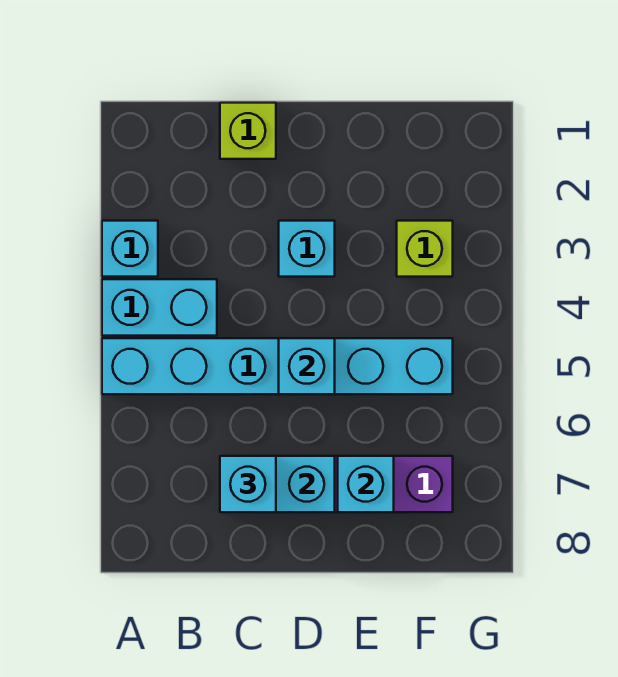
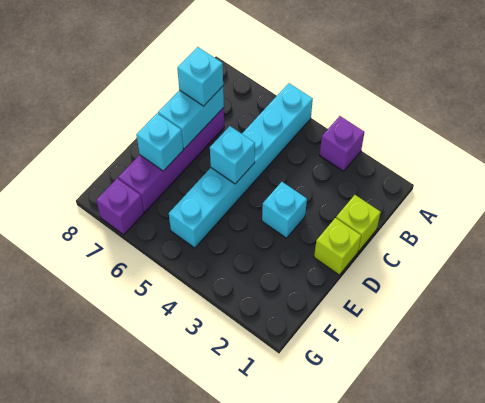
cyan 1x1 brick [102,221,158,277] -> purple 1x1 brick [320,116,365,171]
cyan 1x2 brick [102,279,217,336] -> none
lime 1x1 brick [397,221,453,277] -> lime 1x1 brick moved to [314,218,361,275]
none -> purple 1x1 brick [96,178,144,235]

